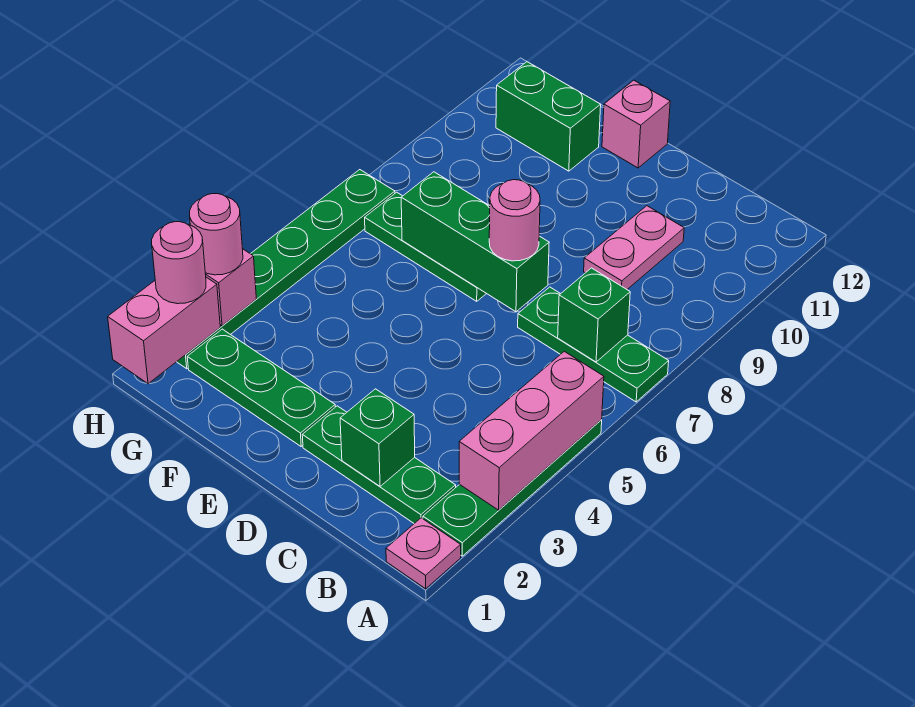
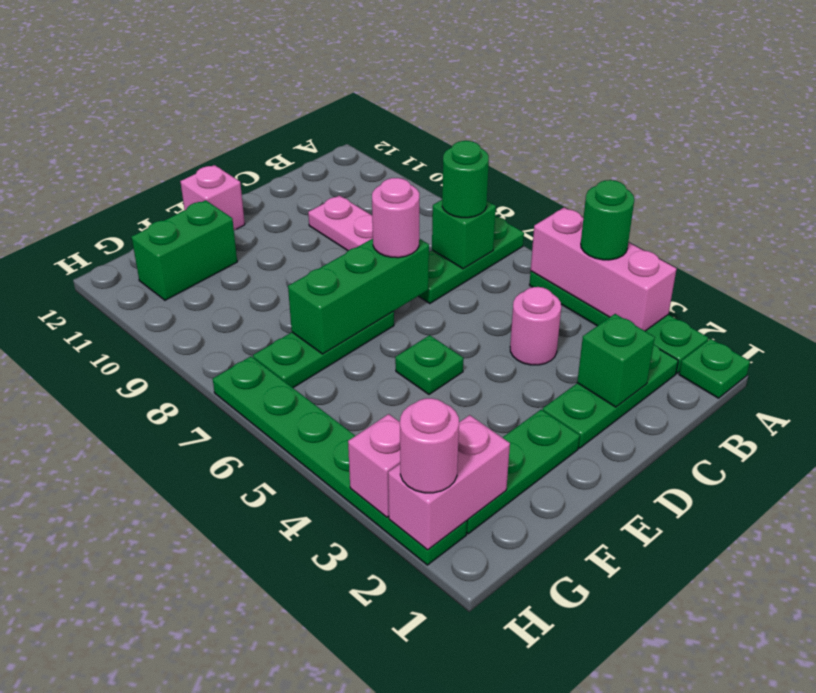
pink 1x1 plate [386,518,461,589] -> green 1x1 plate [679,339,750,398]
none -> green 1x1 round brick [581,180,634,260]
none -> green 1x1 round brick [442,141,489,218]
none -> green 1x1 plate [395,335,463,394]
pink 1x2 brick [108,277,220,384] -> pink 1x2 brick turned to [388,415,510,550]
pink 1x1 round brick [190,194,243,275] -> pink 1x1 round brick moved to [510,287,561,365]

